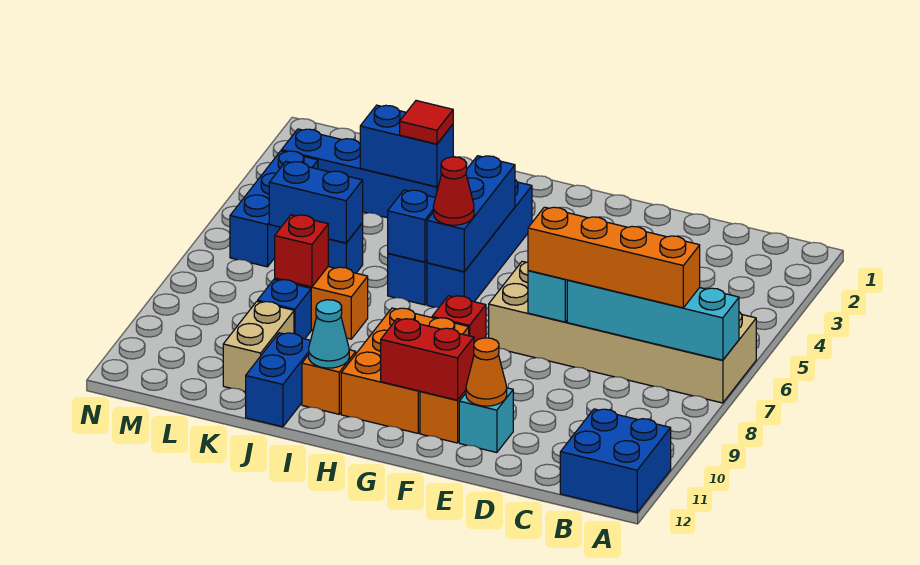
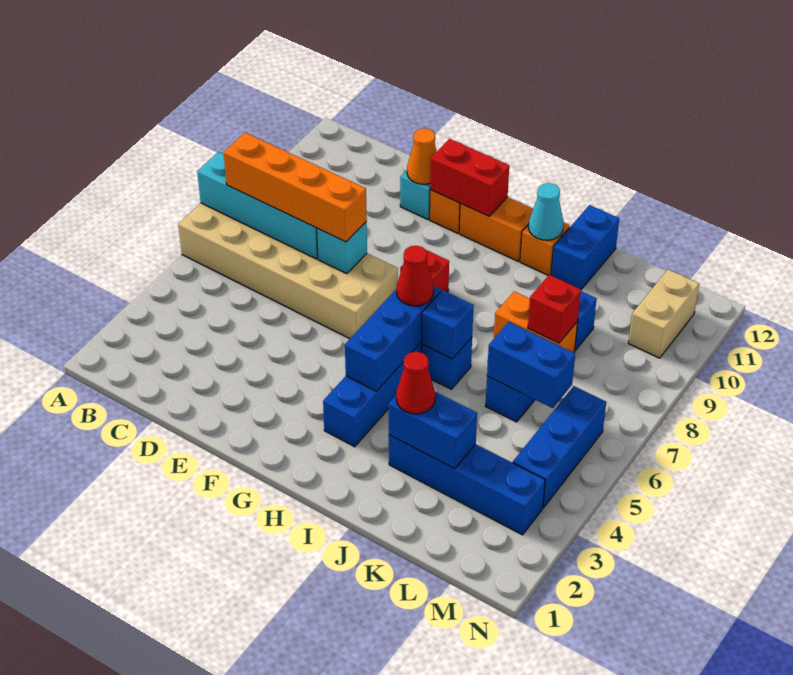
blue 2x2 brick [560,409,671,512] -> none
orange 2x3 brick [341,308,469,433] -> orange 1x2 brick [459,197,533,261]
red 1x1 tile [400,101,453,144] -> red 1x1 cone [396,352,435,414]
tan 1x2 brick [223,301,294,392] -> tan 1x2 brick moved to [628,270,699,358]

